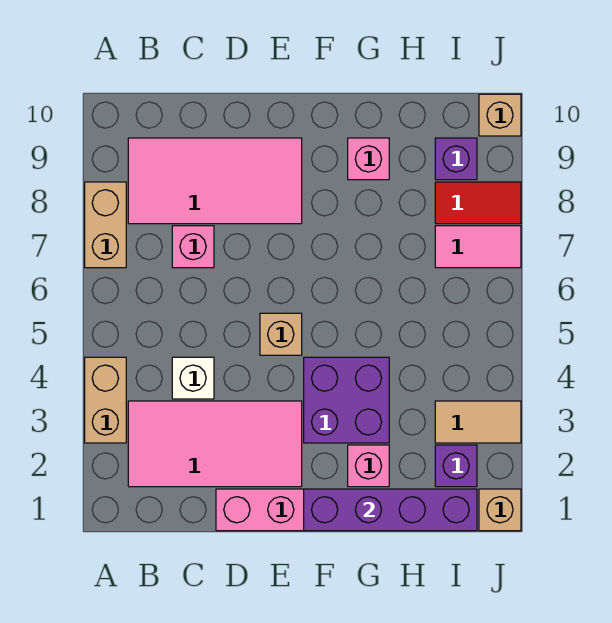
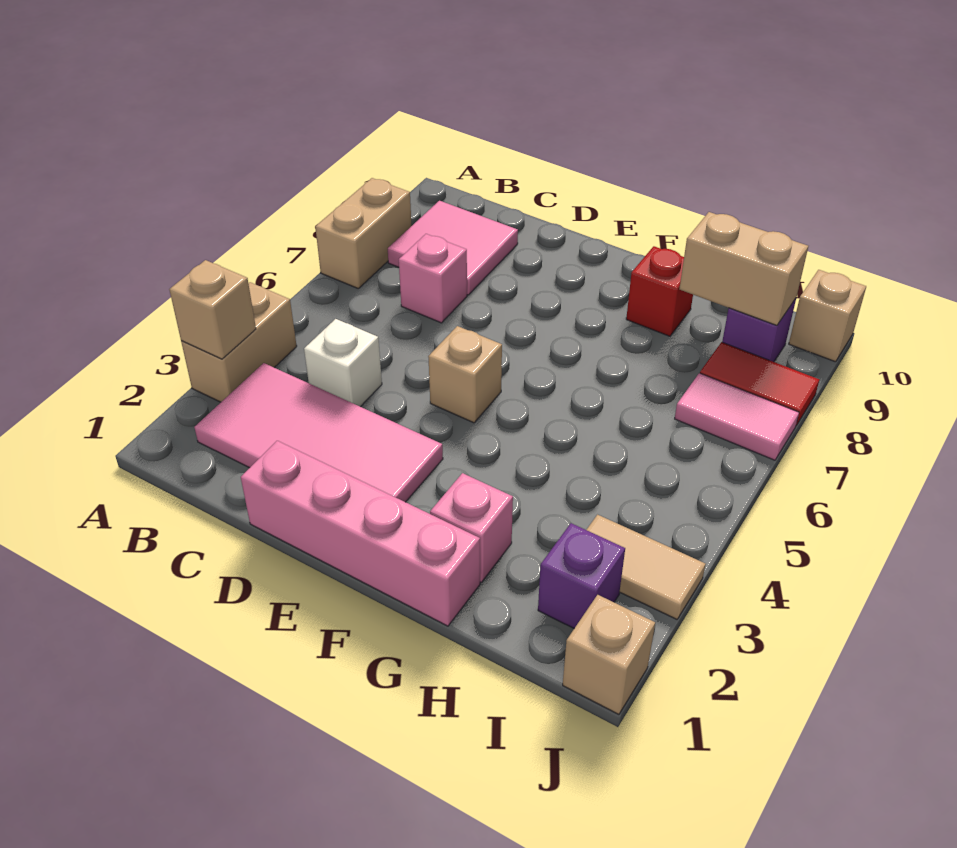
none -> tan 1x1 brick [169,260,256,359]
pink 2x4 tile [128,138,302,224] -> pink 2x2 tile [388,201,518,295]
purple 1x4 brick [304,489,477,531] -> none
purple 2x2 brick [304,357,389,443] -> none
pink 1x1 brick [348,138,389,180] -> red 1x1 brick [626,246,693,336]
none -> tan 1x2 brick [679,212,808,325]

